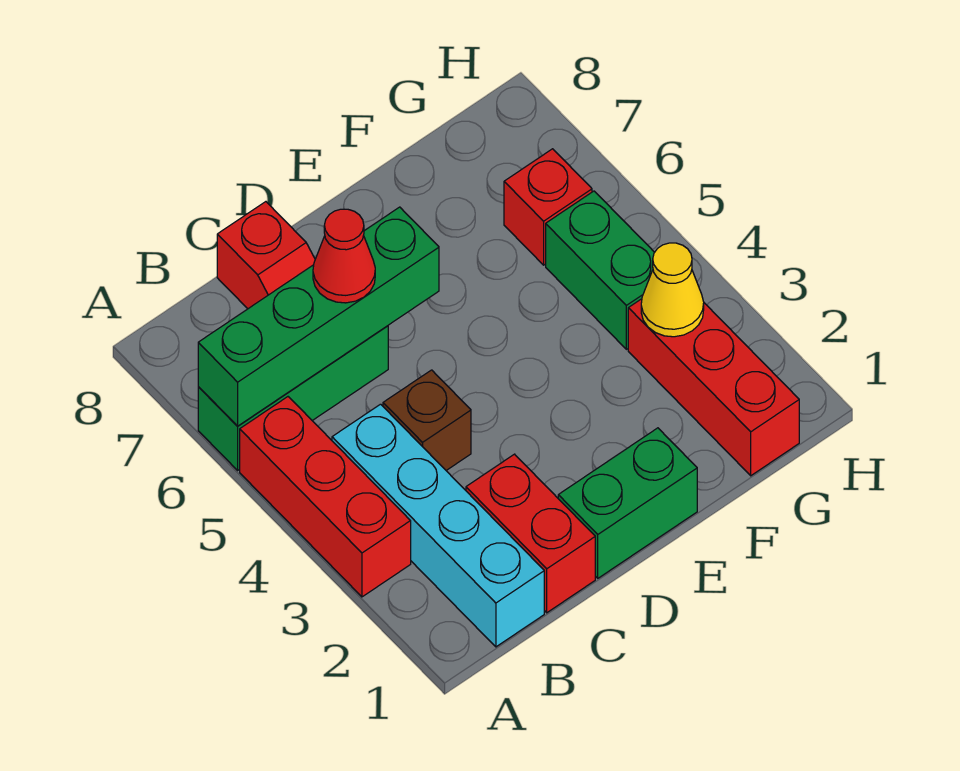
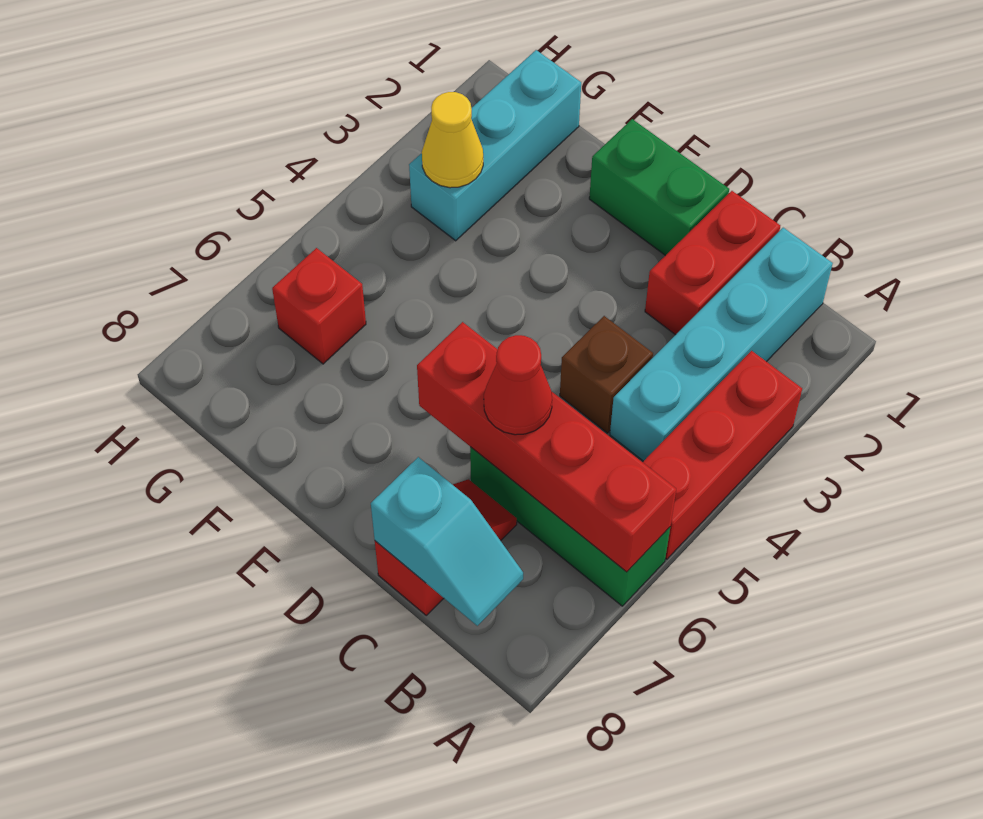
green 1x4 brick [198,207,439,426] -> red 1x4 brick [417,322,676,572]
none -> cyan 1x2 slope [371,457,523,626]
red 1x3 brick [628,299,799,476] -> cyan 1x3 brick [409,50,581,241]
green 1x2 brick [546,191,655,349] -> none

